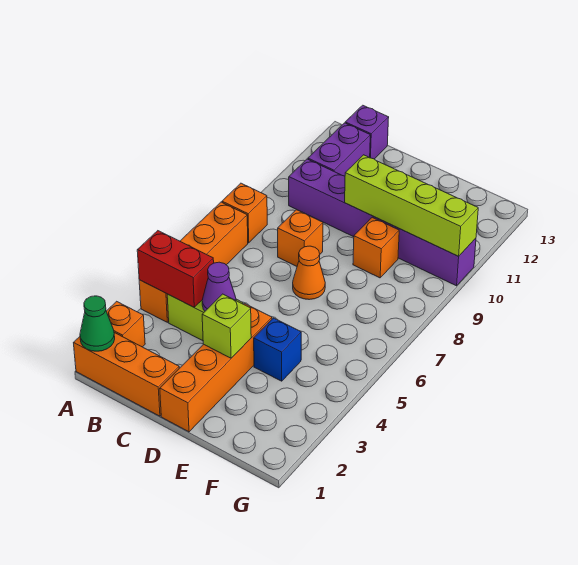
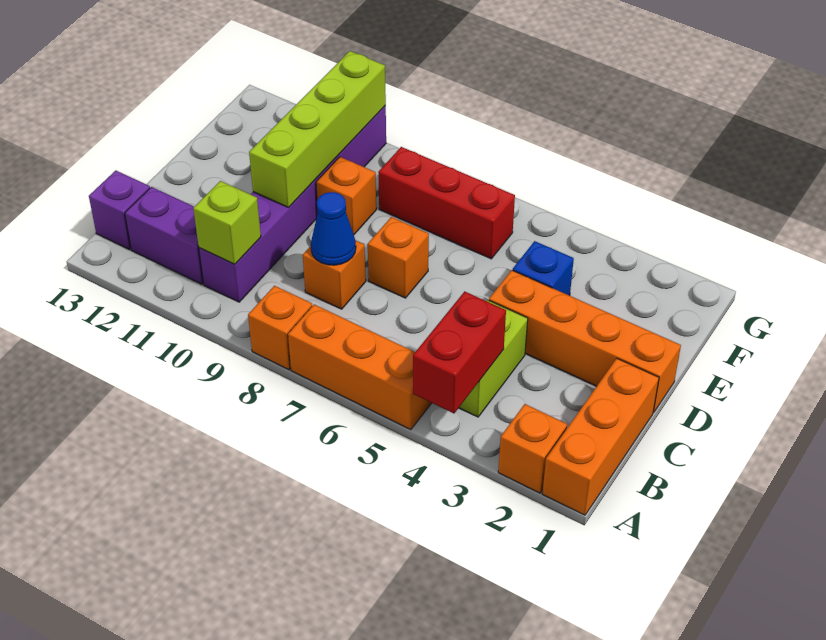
green 1x1 cone [80,296,115,351] -> none
orange 1x4 brick [139,202,248,322] -> orange 1x3 brick [288,304,432,430]
purple 1x1 cone [202,262,236,311] -> none
none -> blue 1x1 cone [311,192,356,265]
lime 1x1 brick [202,294,251,358] -> lime 1x1 brick moved to [193,181,261,264]
orange 1x1 cone [293,246,325,300] -> orange 1x1 brick [368,217,429,298]
none -> red 1x3 brick [378,147,515,259]

